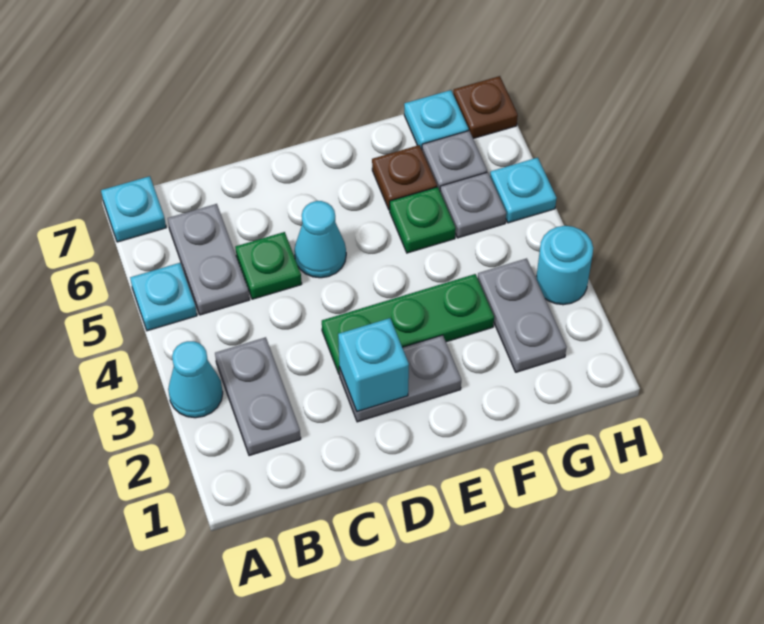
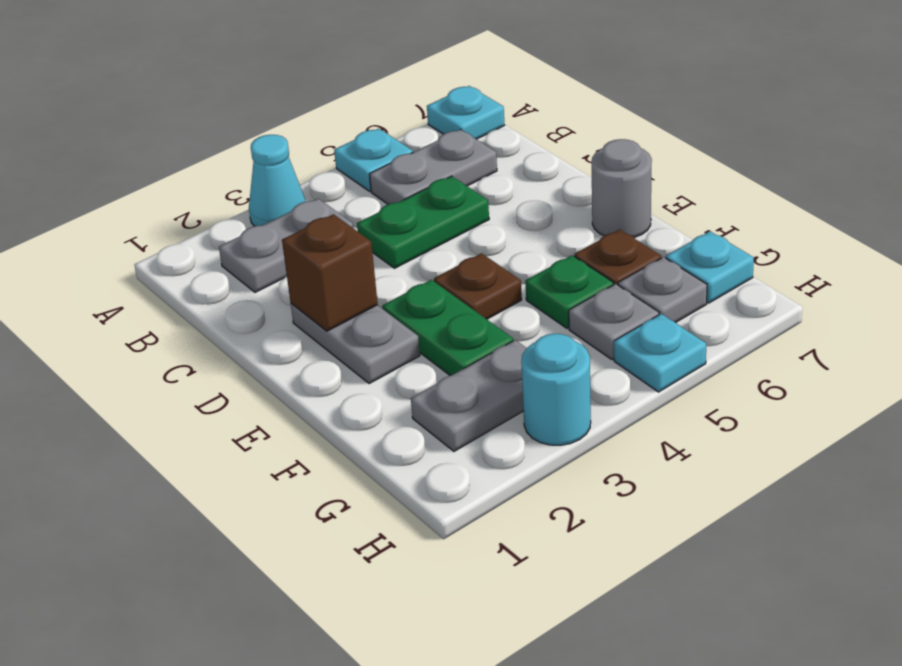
green 1x1 plate [235,232,302,299] -> green 1x2 plate [357,176,489,268]
cyan 1x1 brick [338,318,409,412] -> brown 1x1 brick [282,214,378,331]
green 1x3 plate [322,274,494,375] -> green 1x2 plate [382,280,513,376]
cyan 1x1 cone [294,201,346,278] -> none
none -> grey 1x1 round brick [592,139,652,238]
brown 1x1 plate [453,76,518,139] -> brown 1x1 plate moved to [434,253,522,319]

